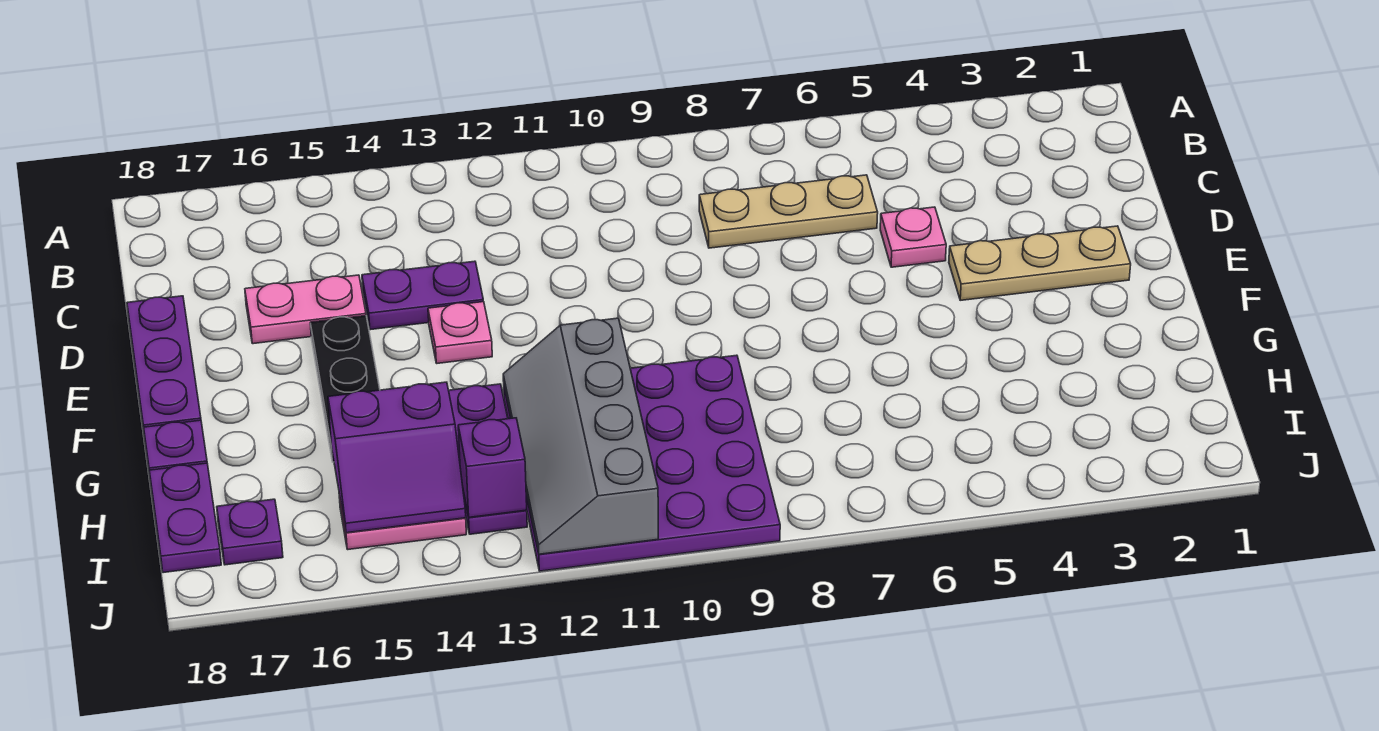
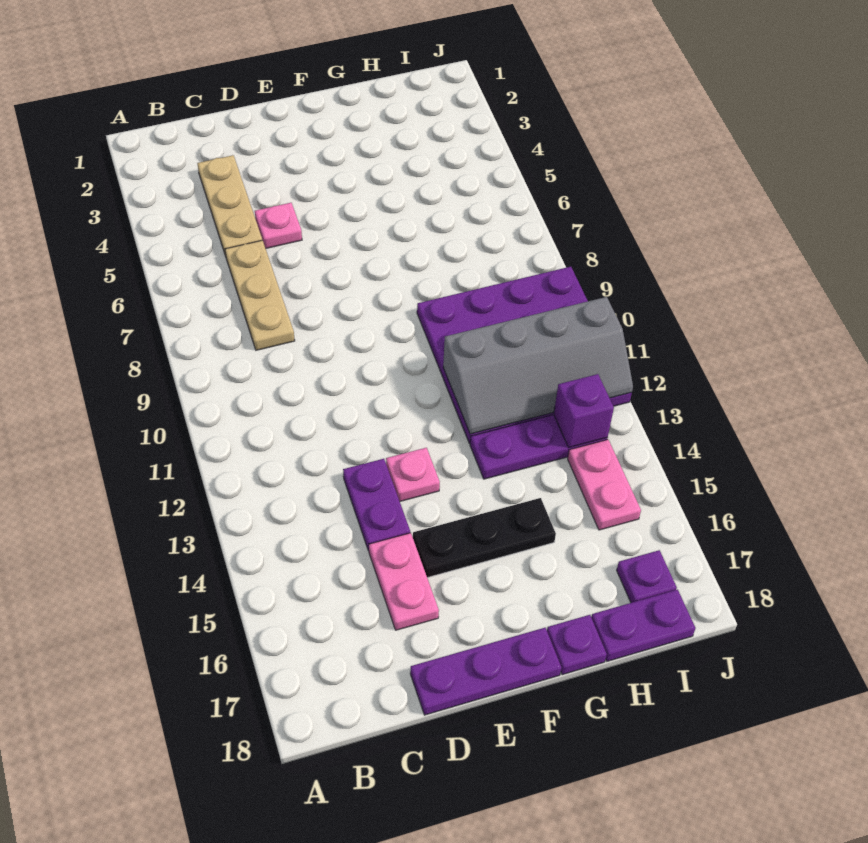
tan 1x3 plate [949,226,1131,300] -> tan 1x3 plate moved to [197,155,262,256]
purple 2x2 slope [328,382,466,533] -> none

